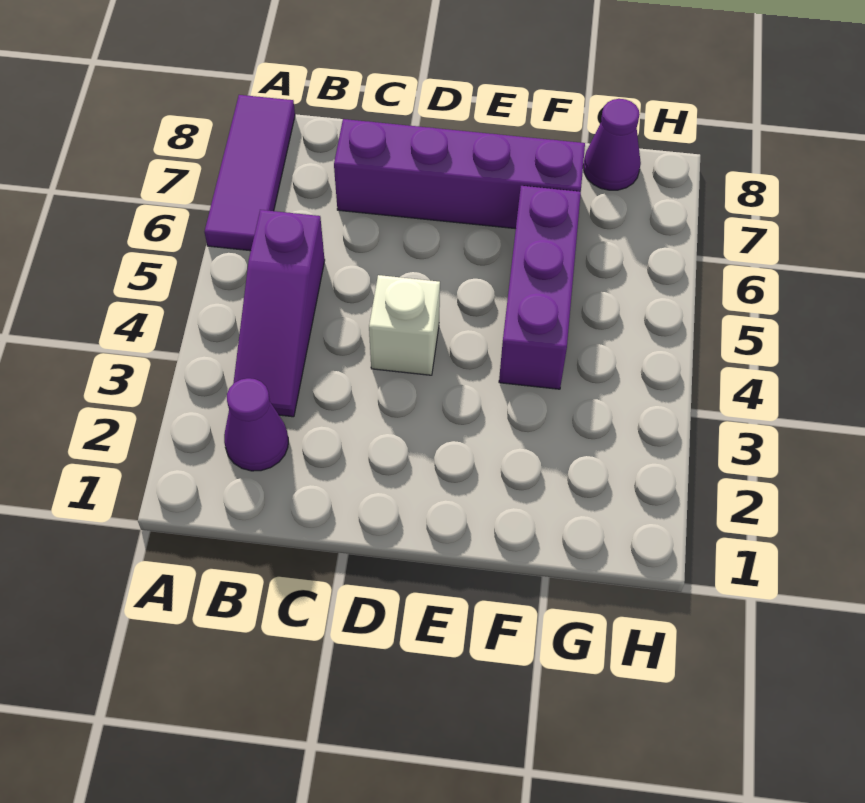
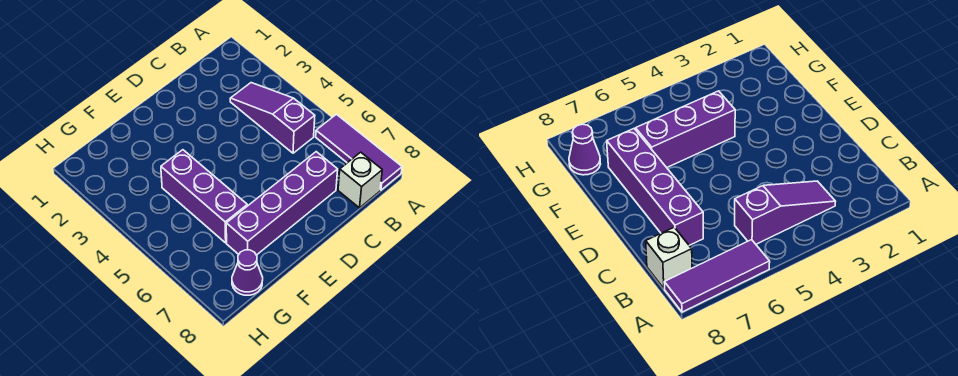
purple 1x1 cone [224,378,288,471] -> none
white 1x1 brick [369,275,440,375] -> white 1x1 brick moved to [338,152,382,208]

